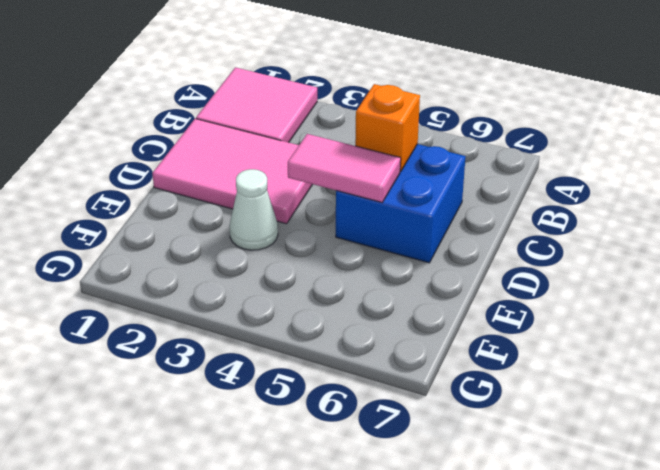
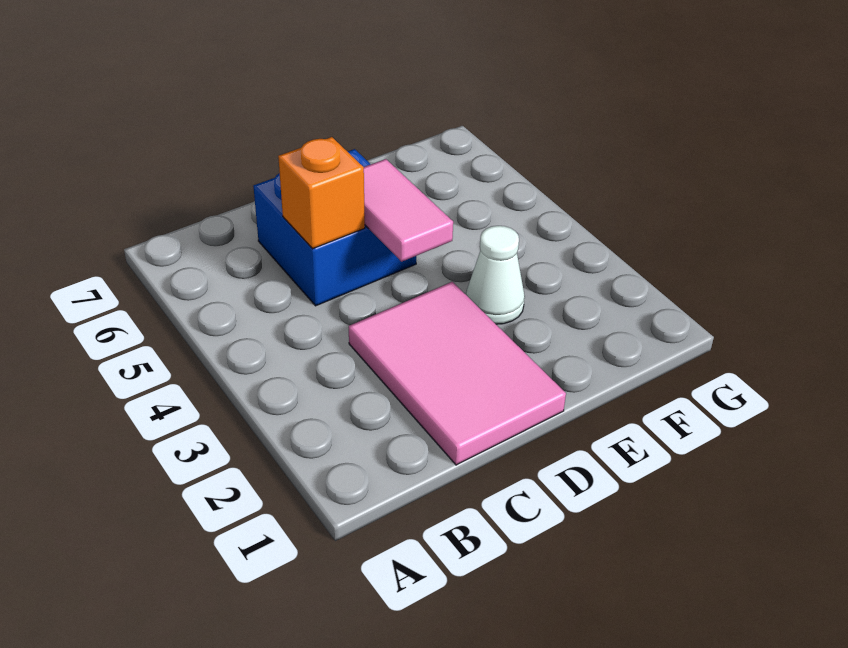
pink 2x2 tile [196,67,317,143] -> none

